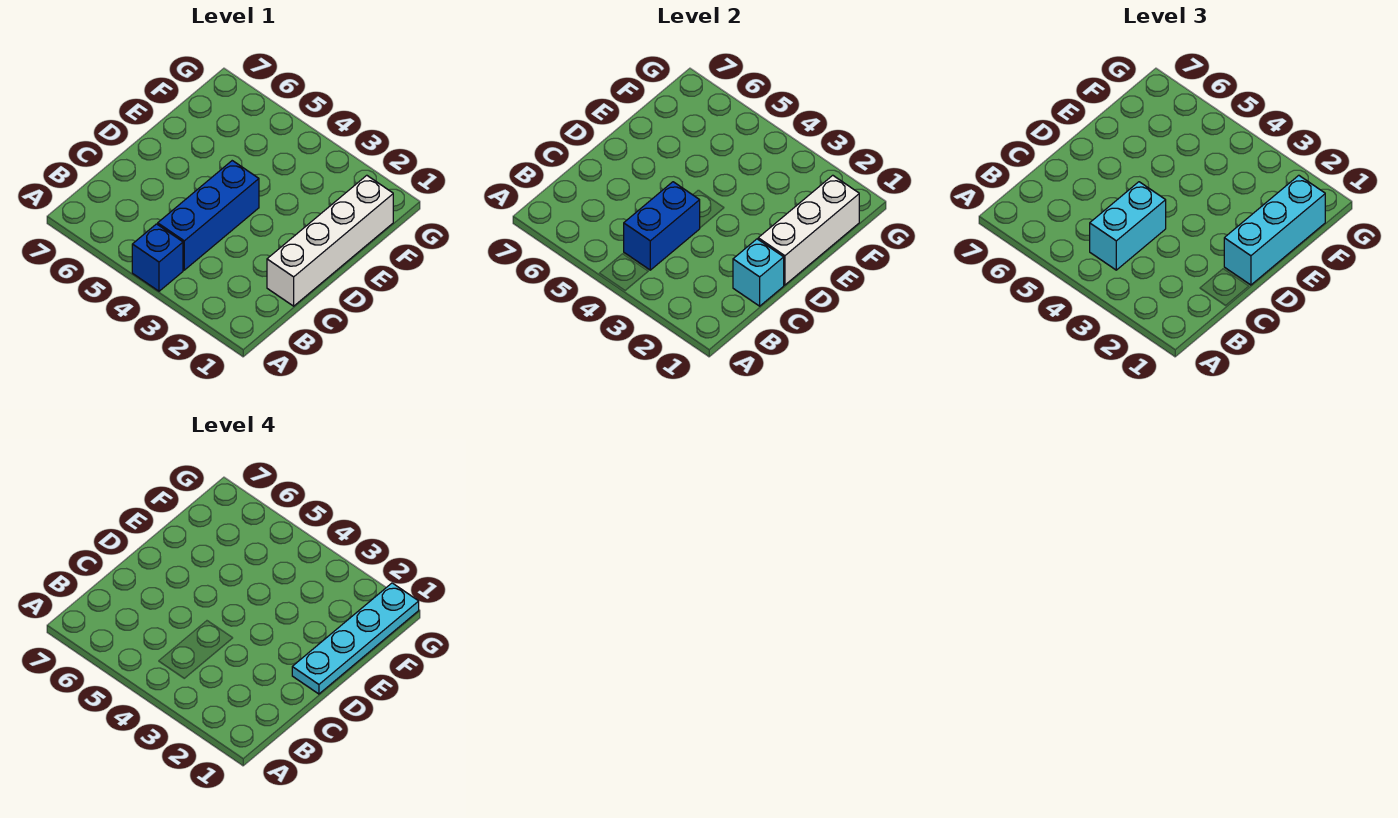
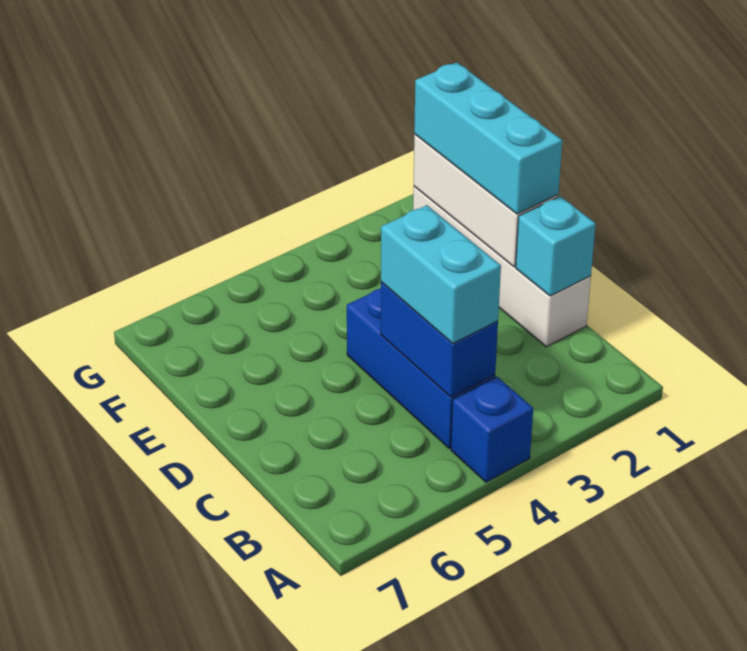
cyan 1x4 plate [292,583,419,694] -> none

